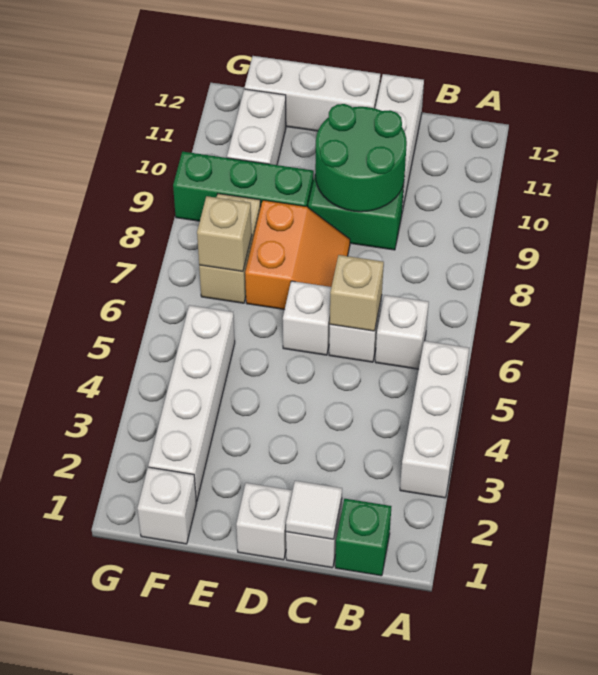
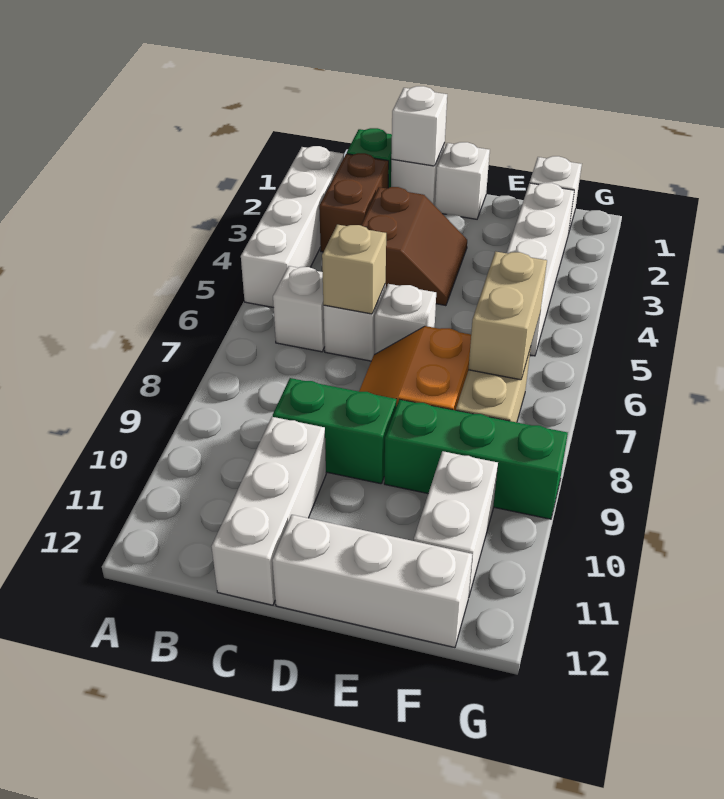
white 1x3 brick [400,341,469,498] -> white 1x4 brick [241,146,344,308]
none -> brown 1x2 brick [319,153,389,252]
white 1x1 tile [286,481,342,539] -> white 1x1 brick [391,86,447,166]
none -> brown 2x2 slope [361,187,467,306]
green 2x2 round brick [315,104,407,212] -> none
tan 1x1 brick [197,196,252,272] -> tan 1x2 brick [468,252,547,380]

